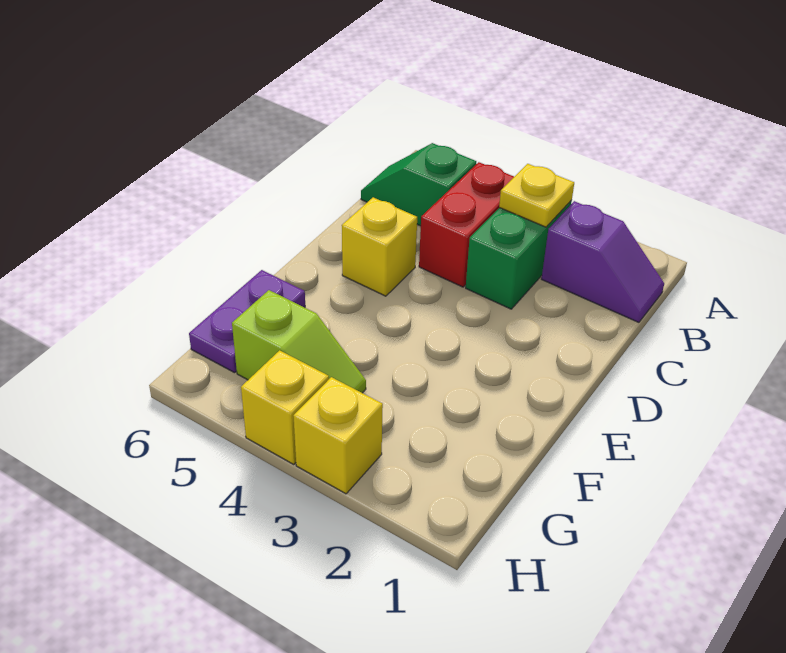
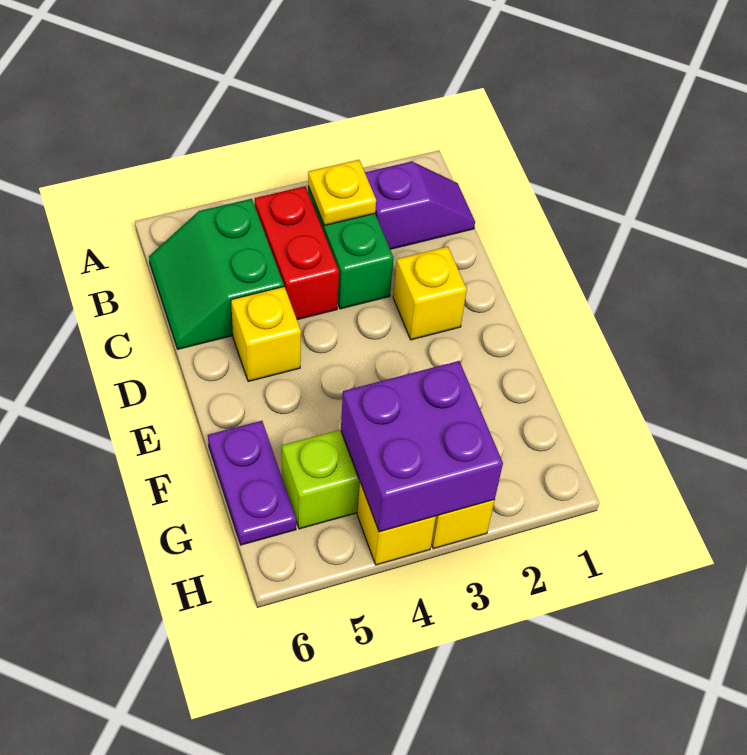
green 1x2 slope [361,143,476,226] -> green 2x2 slope [149,199,284,349]
none -> yellow 1x1 brick [393,247,467,340]
none -> purple 2x2 brick [341,361,503,532]

